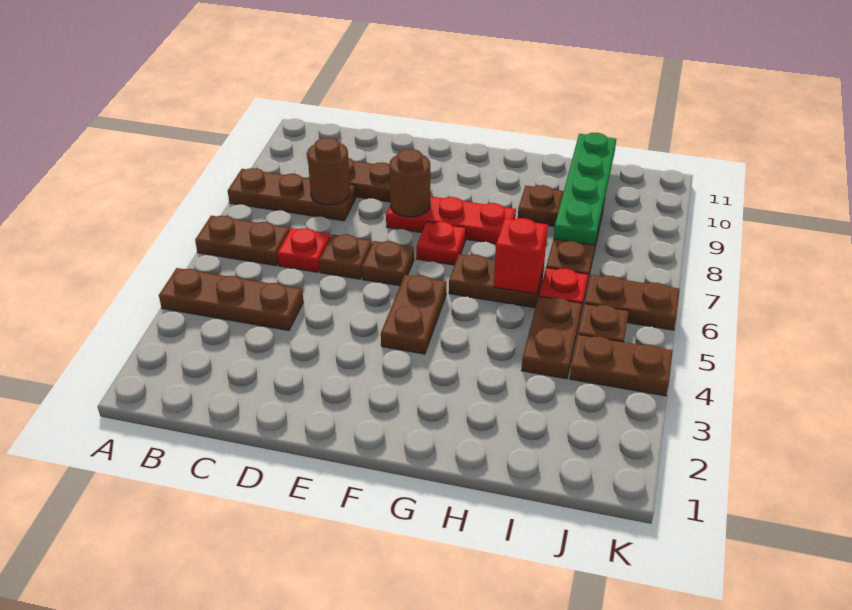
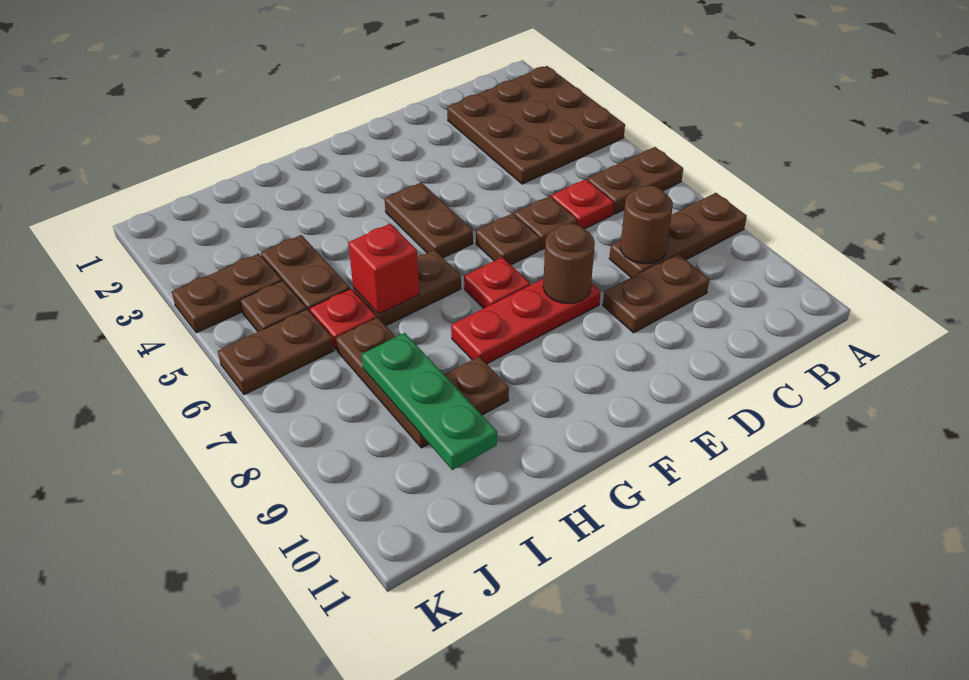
brown 1x3 plate [159,268,303,330] -> brown 3x3 plate [447,66,625,184]
green 1x4 plate [553,133,616,245] -> green 1x3 plate [362,333,497,470]

